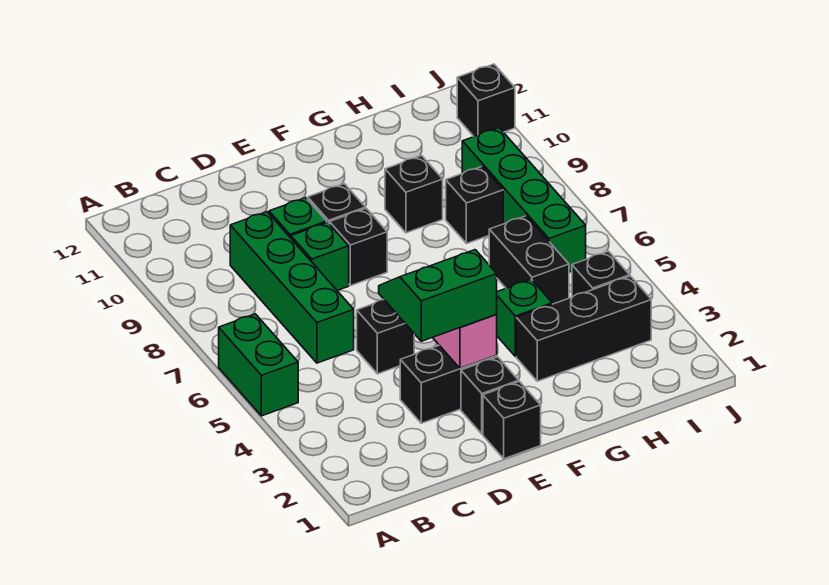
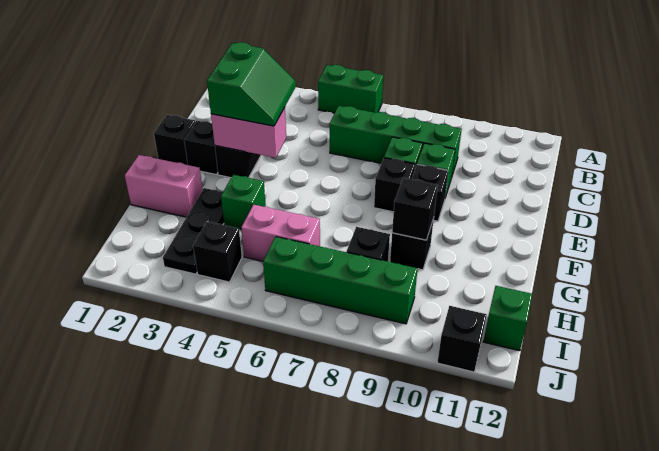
black 1x1 brick [357,300,414,374] -> black 1x1 brick moved to [392,178,438,240]
none -> pink 1x2 brick [125,155,203,217]
black 1x3 brick [516,276,651,381] -> black 1x3 plate [163,188,224,274]
black 1x2 brick [489,216,569,304] -> pink 1x2 brick [241,205,320,261]
none -> green 1x1 brick [483,286,532,351]

